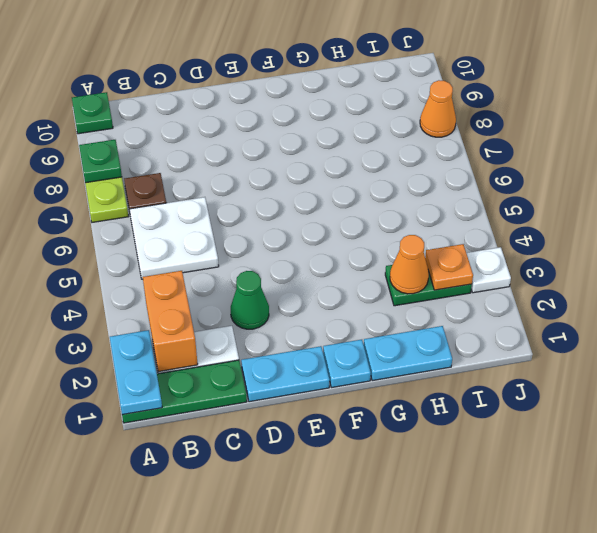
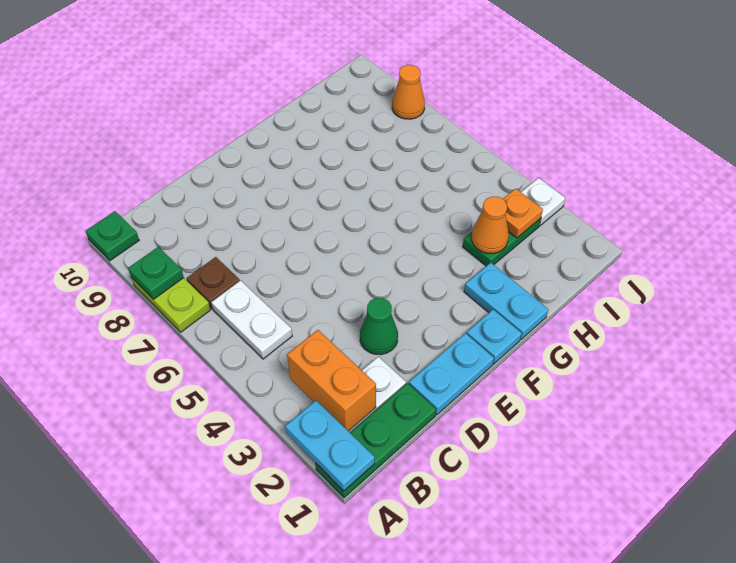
white 2x2 plate [129,197,219,279] -> white 1x2 plate [211,280,292,359]
cyan 1x2 plate [364,326,452,381] -> cyan 1x2 plate turned to [464,263,548,339]

